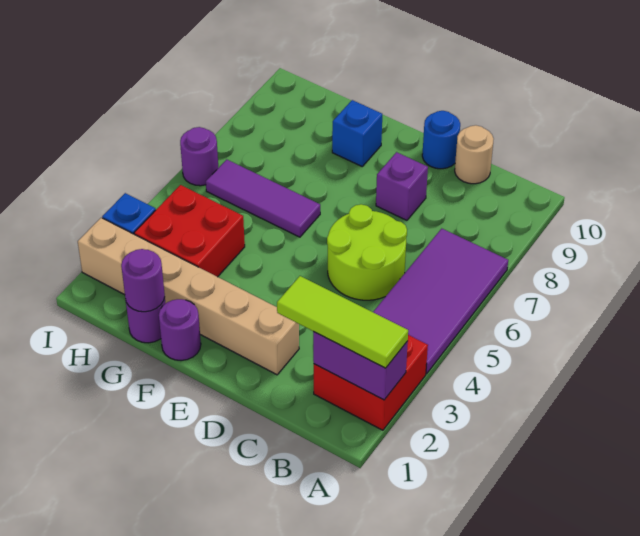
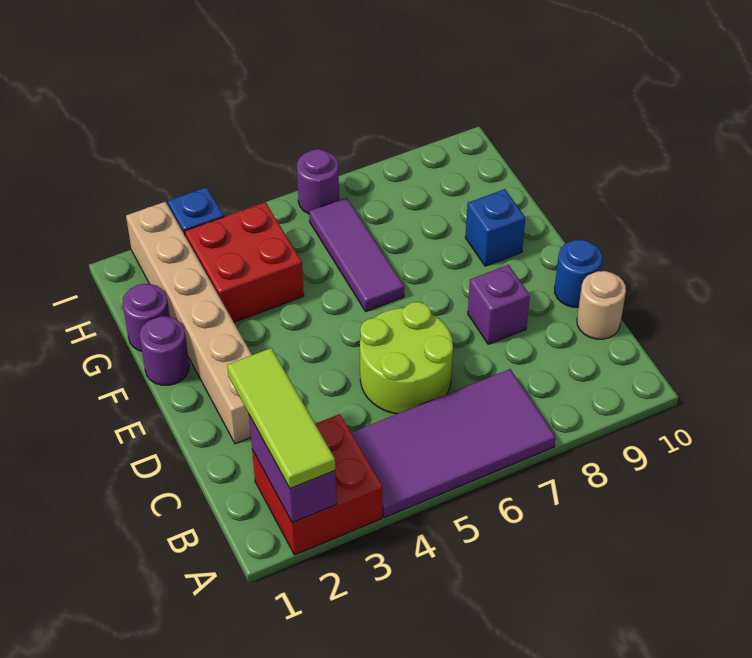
purple 1x1 round brick [121,249,165,312] -> none

